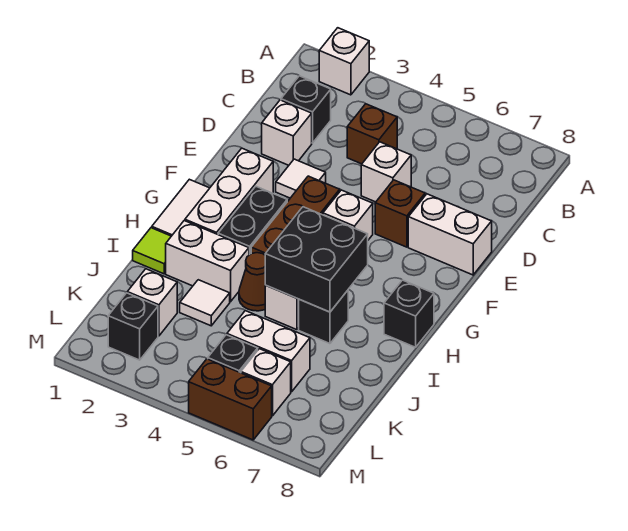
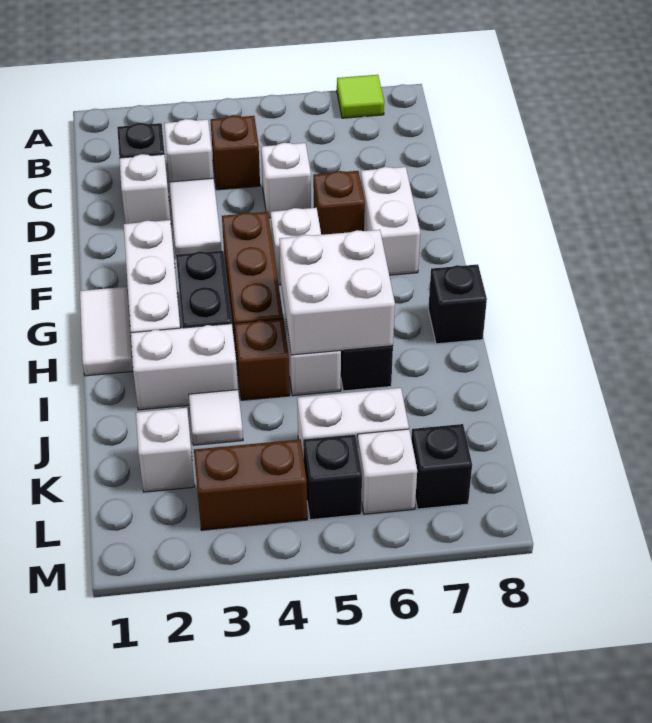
white 1x1 brick [319,28,369,95] -> white 1x1 brick moved to [164,119,213,182]
white 1x1 tile [276,159,326,198] -> white 1x2 tile [169,178,222,254]
white 1x2 brick [408,194,492,275] -> white 1x2 brick turned to [361,167,420,275]
black 2x2 brick [265,207,368,312] -> white 2x2 brick [279,230,395,355]
lime 1x1 tile [133,228,171,274] -> lime 1x1 tile moved to [337,75,384,118]
brown 1x1 cone [239,253,265,311] -> brown 1x1 brick [234,319,290,400]
black 1x1 brick [108,293,158,360] -> black 1x1 brick moved to [411,424,472,509]
brown 1x2 brick [189,359,272,440] -> brown 1x2 brick moved to [194,439,307,530]

